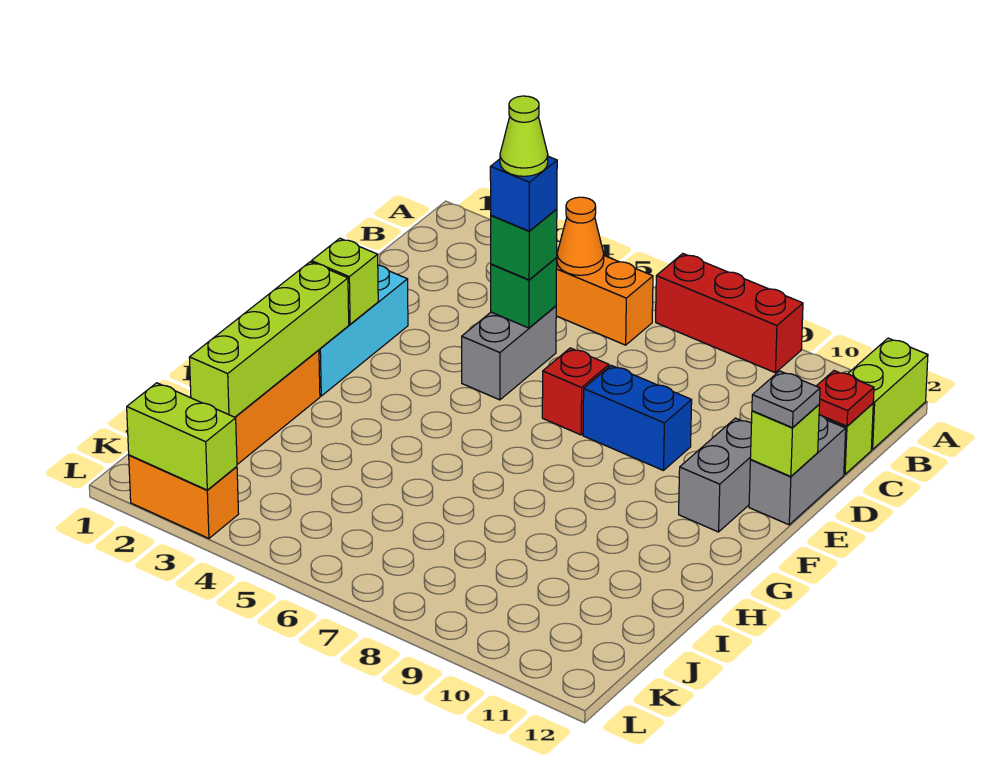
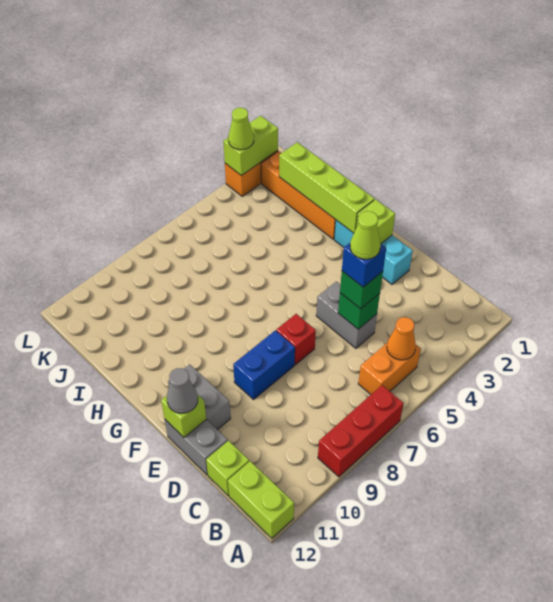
red 1x1 plate [817,371,874,426] -> none
grey 1x1 plate [752,371,820,428] -> grey 1x1 cone [167,368,198,413]
none -> lime 1x1 cone [228,108,254,150]

